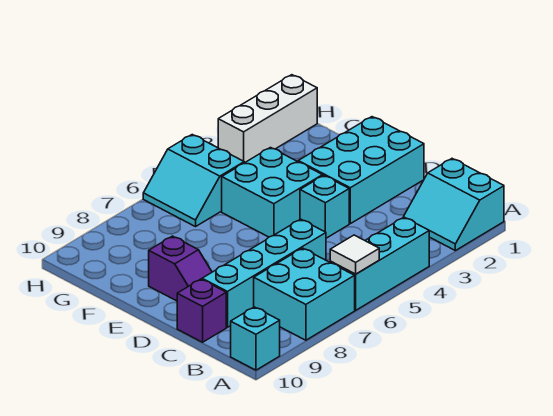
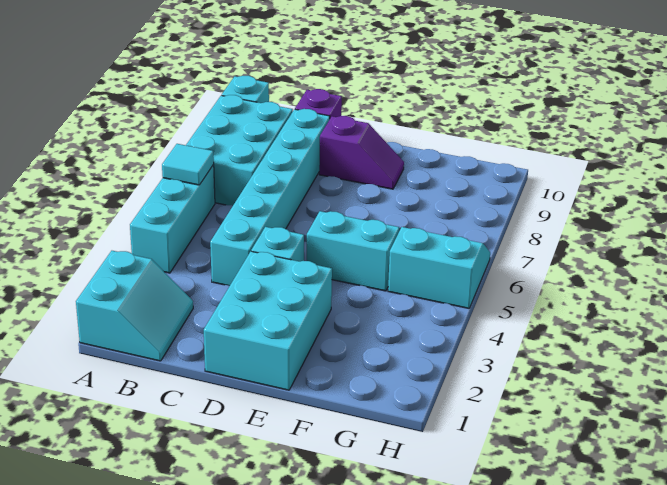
cyan 2x2 slope [404,159,504,251] -> cyan 2x2 slope turned to [76,251,193,361]
white 1x1 tile [330,235,379,274] -> cyan 1x1 tile [162,144,214,185]
cyan 2x2 brick [254,248,355,340] -> cyan 2x3 brick [186,95,293,206]
cyan 1x4 brick [202,219,326,327] -> cyan 1x6 brick [210,109,330,286]
purple 1x2 slope [149,236,212,301] -> purple 1x2 slope turned to [319,116,404,189]
cyan 2x2 brick [222,148,323,237] -> cyan 1x2 brick [307,211,399,291]
white 1x3 brick [218,75,317,163] -> none

